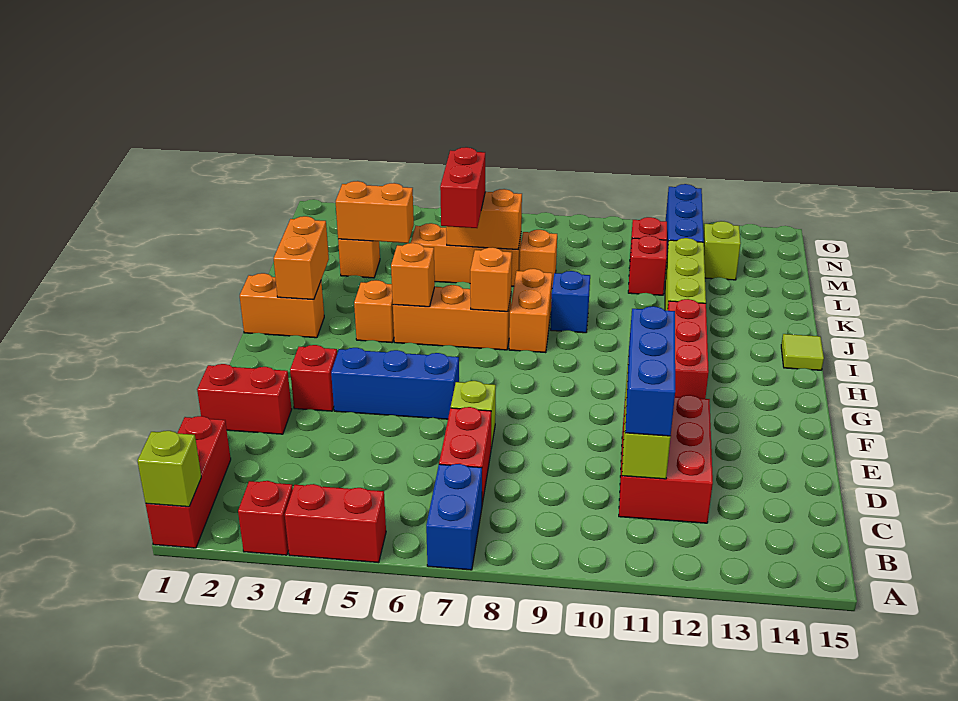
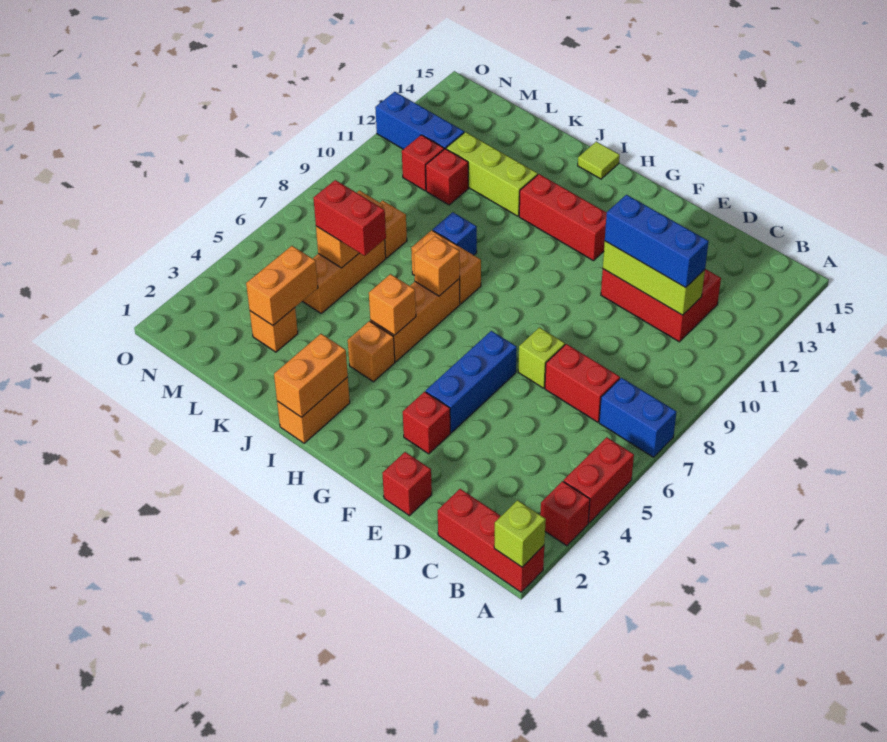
red 1x2 brick [197,364,292,434] -> red 1x1 brick [382,452,432,516]
orange 1x2 brick [274,216,329,300] -> orange 1x2 brick turned to [274,334,348,417]
lime 1x1 brick [703,221,741,280] -> none

